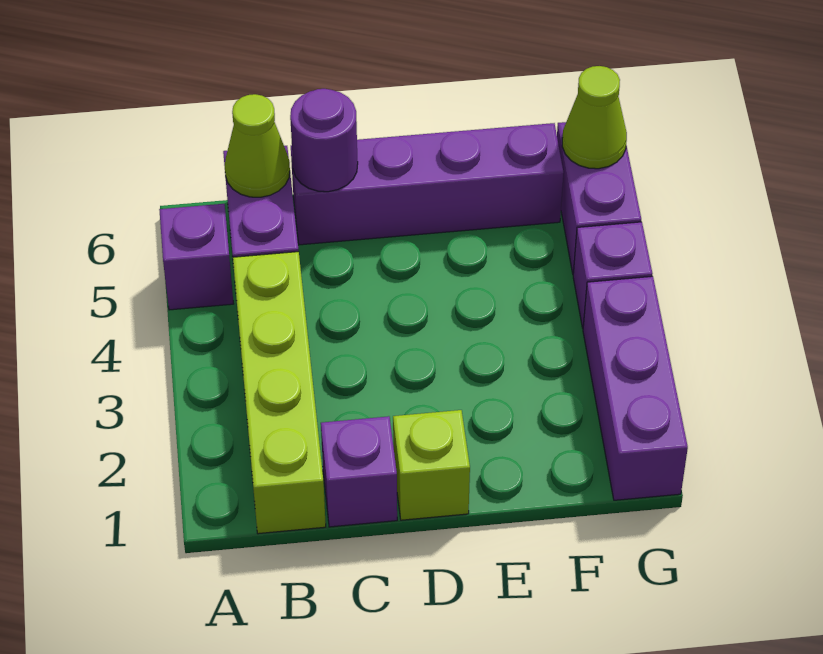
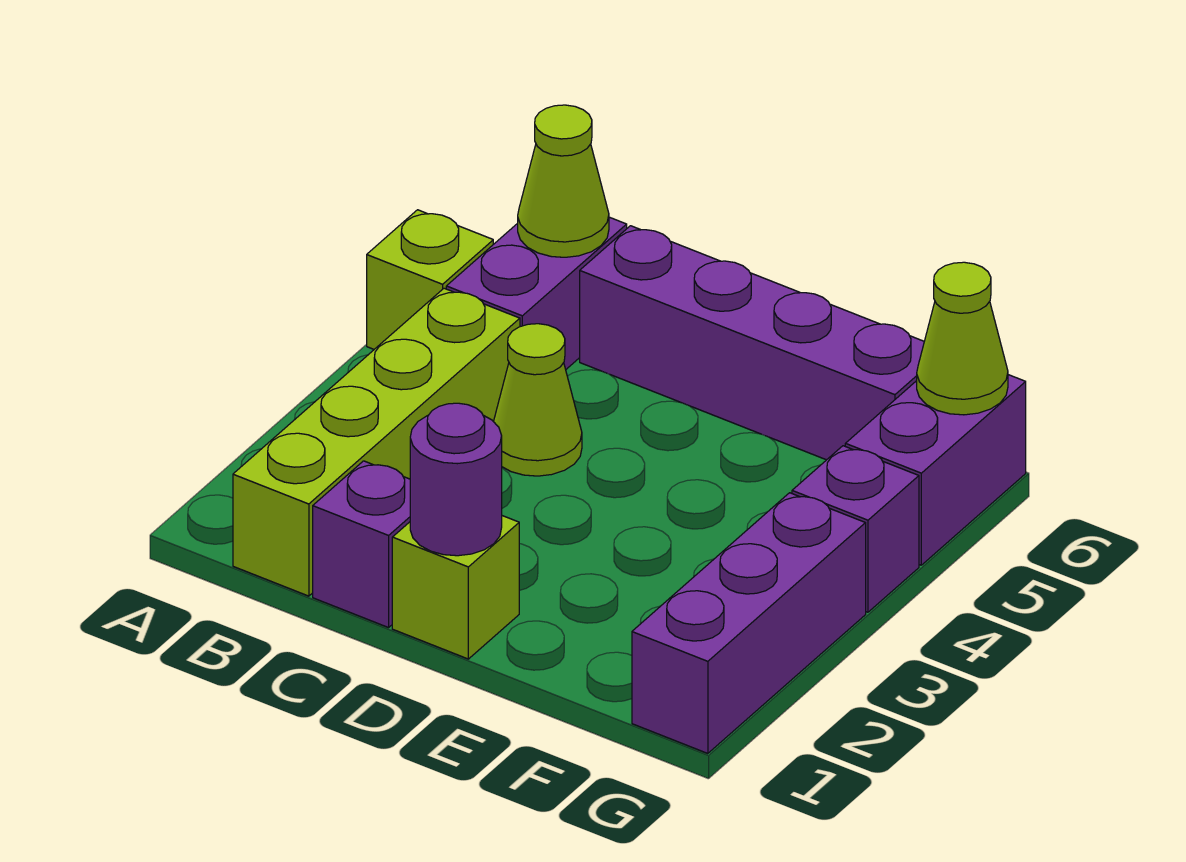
purple 1x1 brick [159,204,233,310] -> lime 1x1 brick [367,210,493,349]
none -> lime 1x1 cone [494,324,582,476]
purple 1x1 round brick [290,89,358,192] -> purple 1x1 round brick moved to [410,403,502,556]

